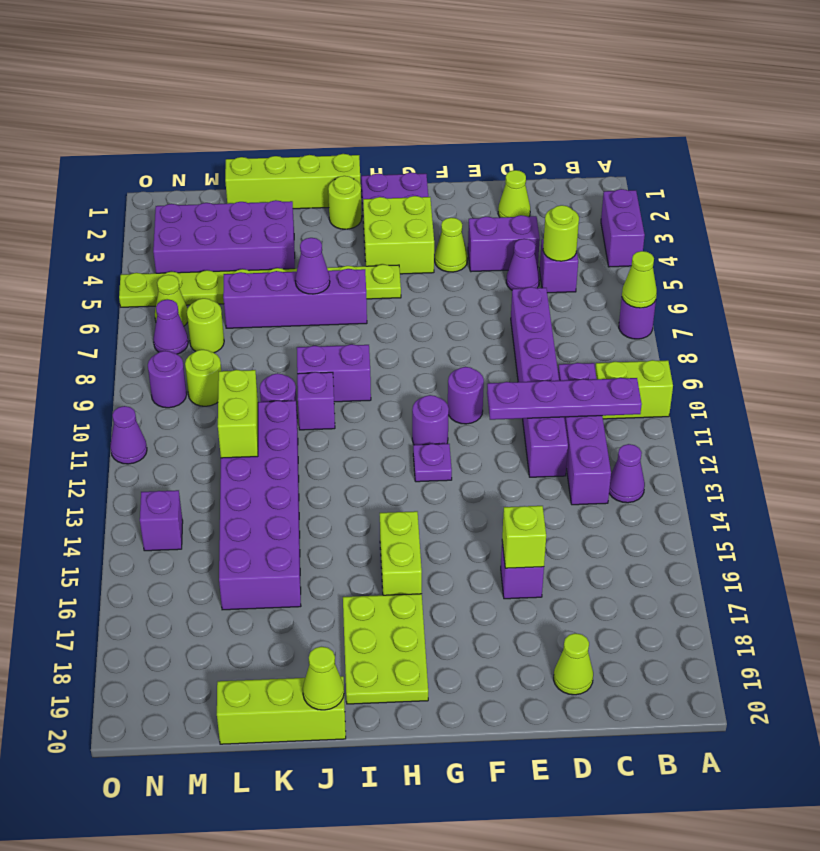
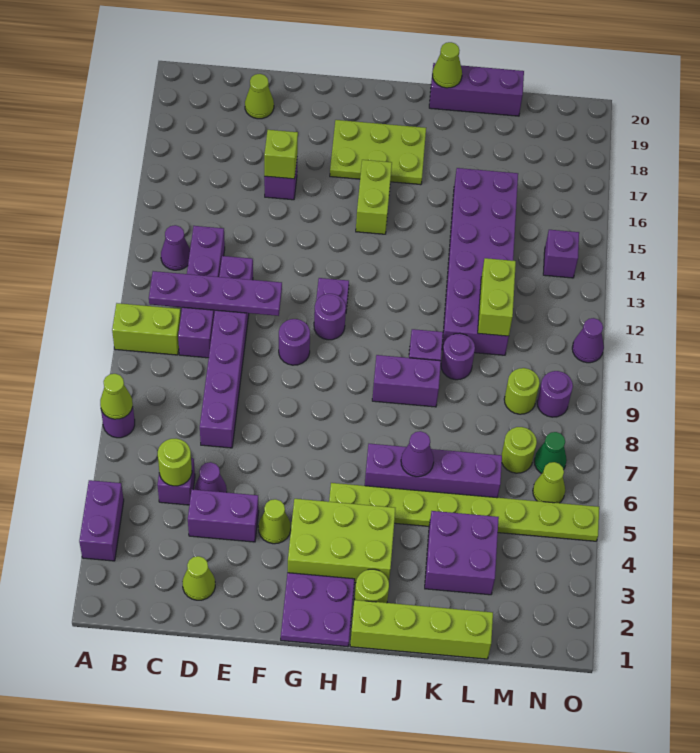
lime 2x2 brick [363,196,434,274] -> lime 2x3 brick [288,499,395,583]
lime 2x3 plate [343,594,428,704] -> lime 2x3 plate turned to [330,120,426,185]
lime 1x3 brick [217,676,346,744] -> purple 1x3 brick [429,63,524,116]
purple 2x4 brick [153,200,295,273] -> purple 2x2 brick [425,511,499,595]
purple 1x1 cone [153,300,188,354] -> green 1x1 cone [534,432,567,473]

